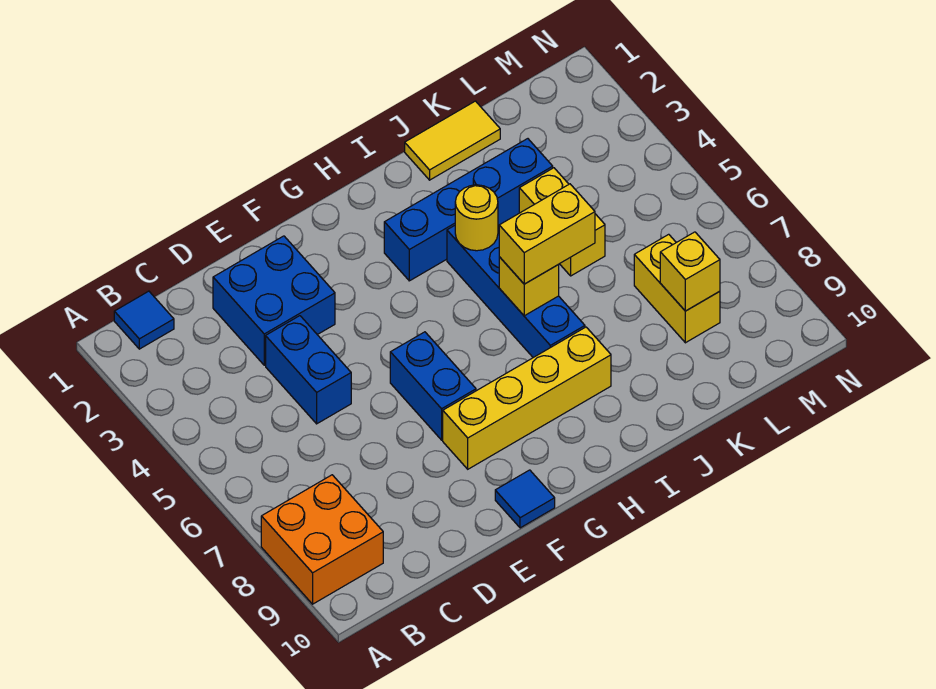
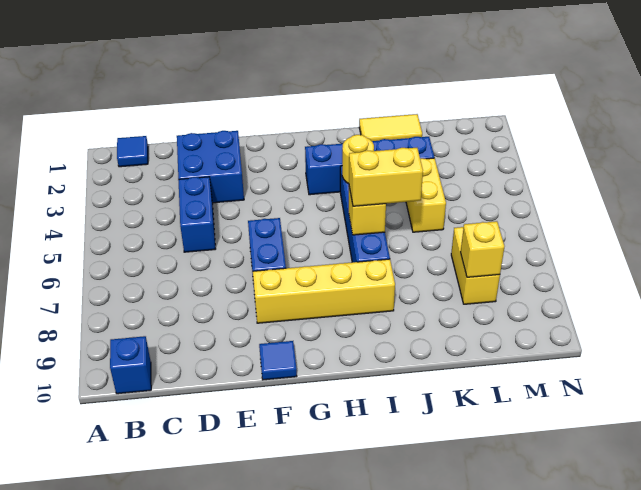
orange 2x2 brick [261,475,383,604] -> none
none -> blue 1x1 brick [110,336,151,394]

